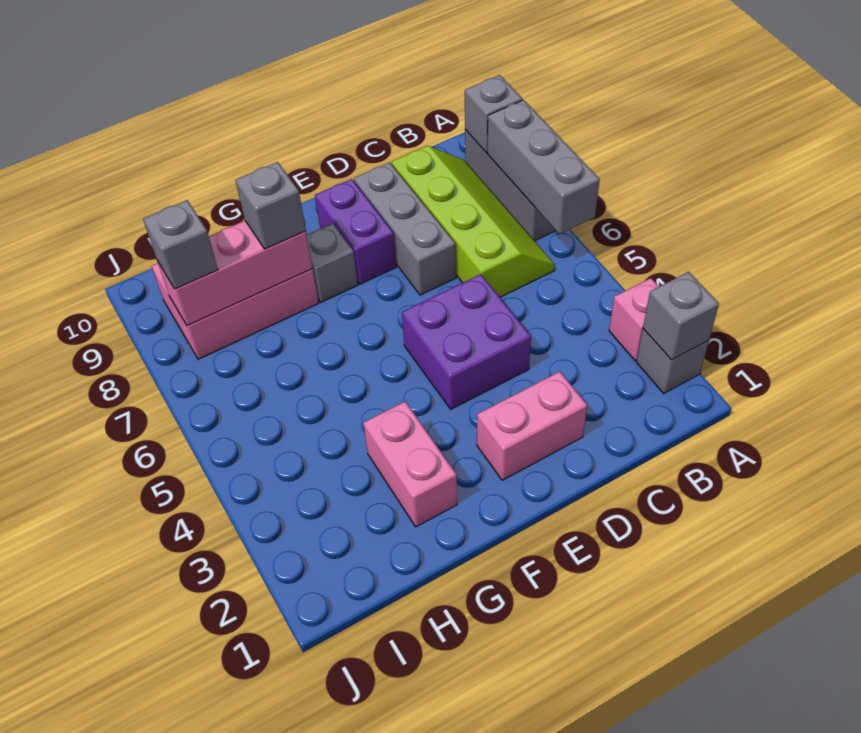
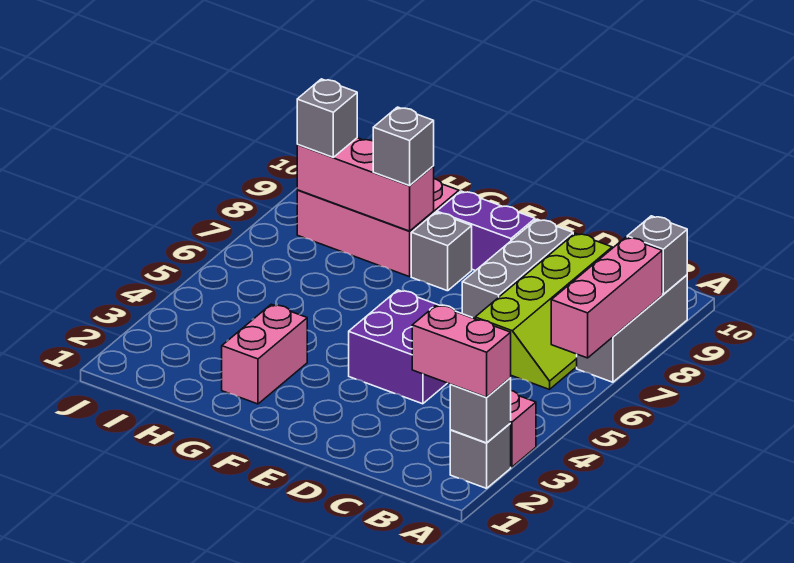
grey 1x3 brick [488,100,600,234] -> pink 1x3 brick [551,237,662,358]
pink 1x2 brick [477,372,587,480] -> pink 1x2 brick moved to [412,305,511,397]
purple 1x2 brick [315,179,396,284] -> purple 1x2 brick turned to [437,191,535,271]

